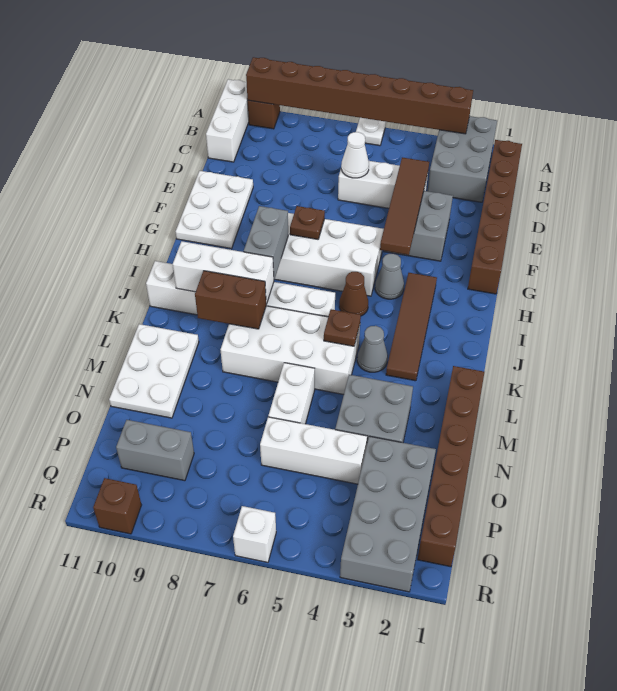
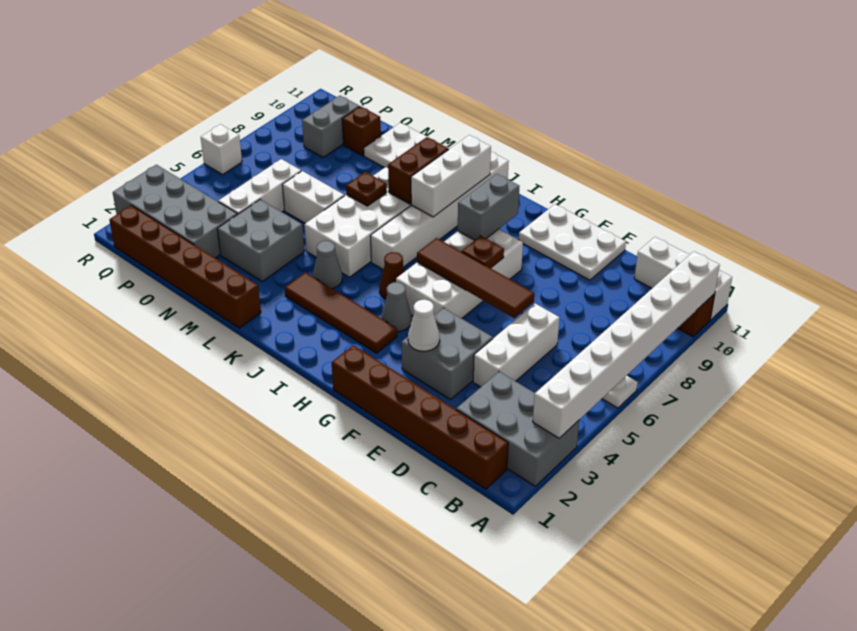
brown 1x8 brick [246,57,473,134] -> white 1x8 brick [533,251,720,438]
brown 1x4 tile [380,157,429,255] -> brown 1x4 tile moved to [417,238,534,318]
white 1x1 cone [341,132,369,178] -> white 1x1 cone moved to [408,300,440,351]
grey 1x2 brick [244,206,288,280] -> grey 1x2 brick turned to [458,174,519,240]
brown 1x1 plate [324,309,361,346] -> brown 1x1 plate moved to [346,172,387,206]
brown 1x1 brick [93,478,141,534] -> brown 1x1 brick moved to [342,106,381,156]

